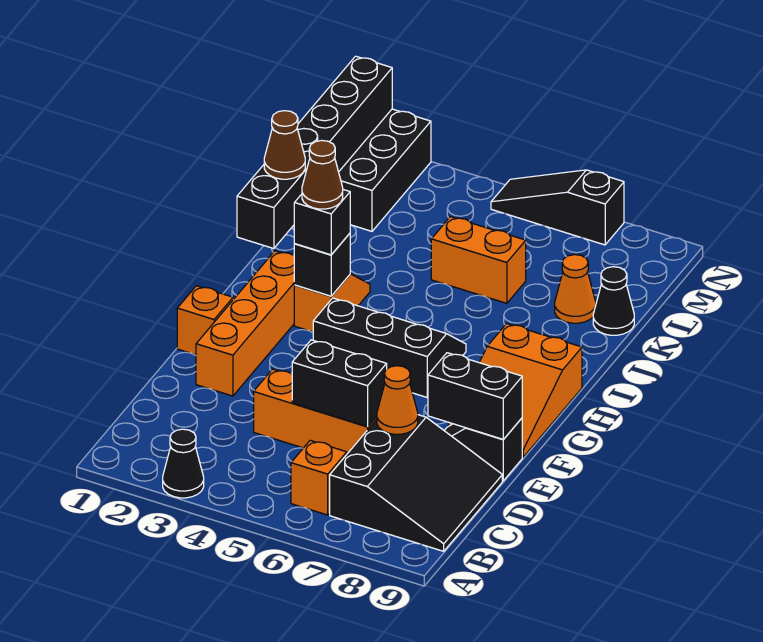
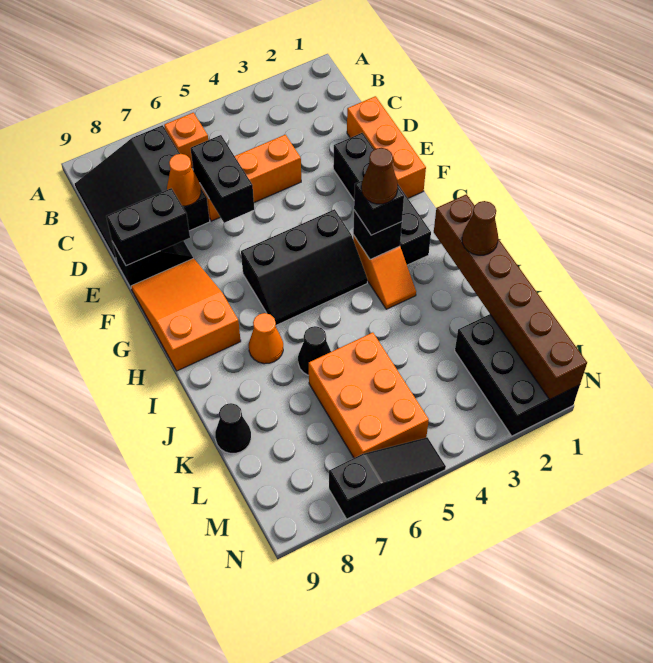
black 1x1 cone [163,429,204,498] -> black 1x1 cone moved to [298,326,331,375]
black 1x2 brick [292,340,387,427] -> black 1x2 brick turned to [190,135,254,223]
orange 1x4 brick [196,251,294,396] -> black 1x4 brick [333,133,431,265]
orange 1x1 brick [177,286,233,355] -> orange 1x3 brick [347,96,426,198]
black 1x6 brick [237,56,392,249] -> brown 1x6 brick [434,194,587,400]
orange 1x2 brick [431,217,526,303] -> orange 2x3 brick [309,332,429,458]
orange 1x1 cone [555,255,596,323] -> orange 1x1 cone moved to [249,313,283,364]

